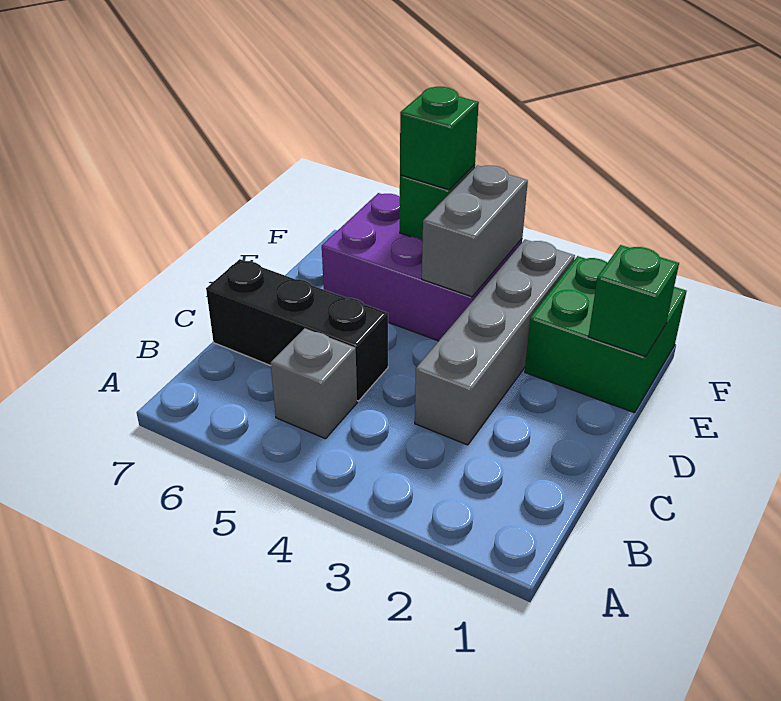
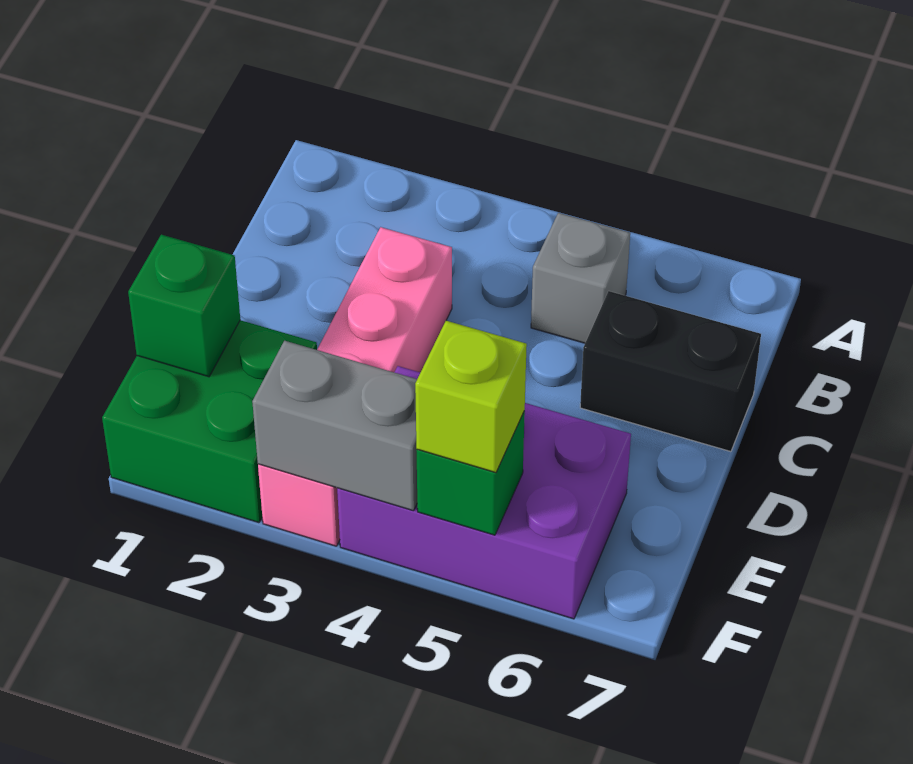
grey 1x4 brick [415,240,575,445] -> pink 1x4 brick [258,227,452,546]
black 1x3 brick [206,259,388,401] -> black 1x2 brick [580,291,761,452]
grey 1x2 brick [422,165,528,297] -> grey 1x2 brick turned to [252,341,417,511]
green 1x1 brick [400,87,479,190] -> lime 1x1 brick [415,321,527,473]

